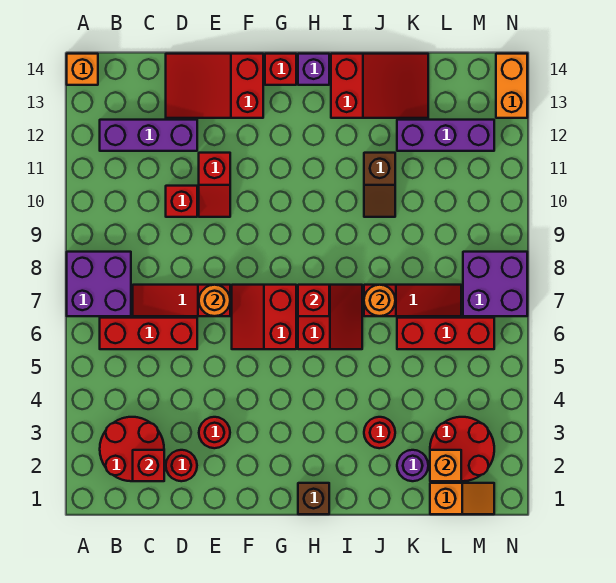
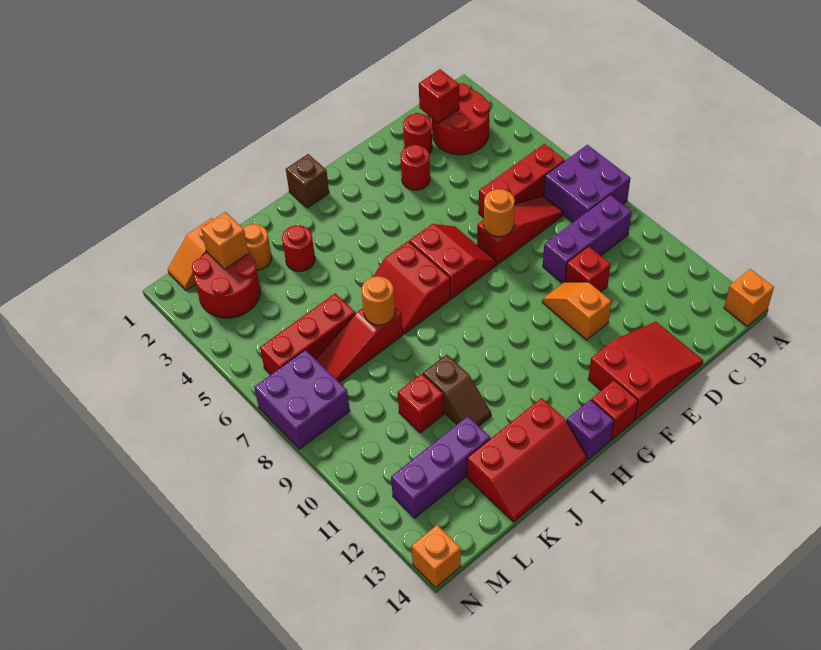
purple 1x3 brick [100,120,197,151] -> purple 1x3 brick moved to [543,195,632,283]
red 1x2 slope [199,153,230,217] -> orange 1x2 slope [542,282,611,340]
red 1x1 brick [298,285,329,316] -> red 1x1 brick moved to [398,374,444,433]
red 2x3 slope [331,54,428,118] -> red 2x3 slope turned to [467,398,587,522]
brown 1x2 slope [364,153,395,217] -> brown 1x2 slope turned to [423,354,491,426]
purple 1x1 round brick [397,450,428,481] -> orange 1x1 round brick [243,224,272,270]
orange 1x2 brick [496,54,527,118] -> orange 1x1 brick [411,525,461,588]

